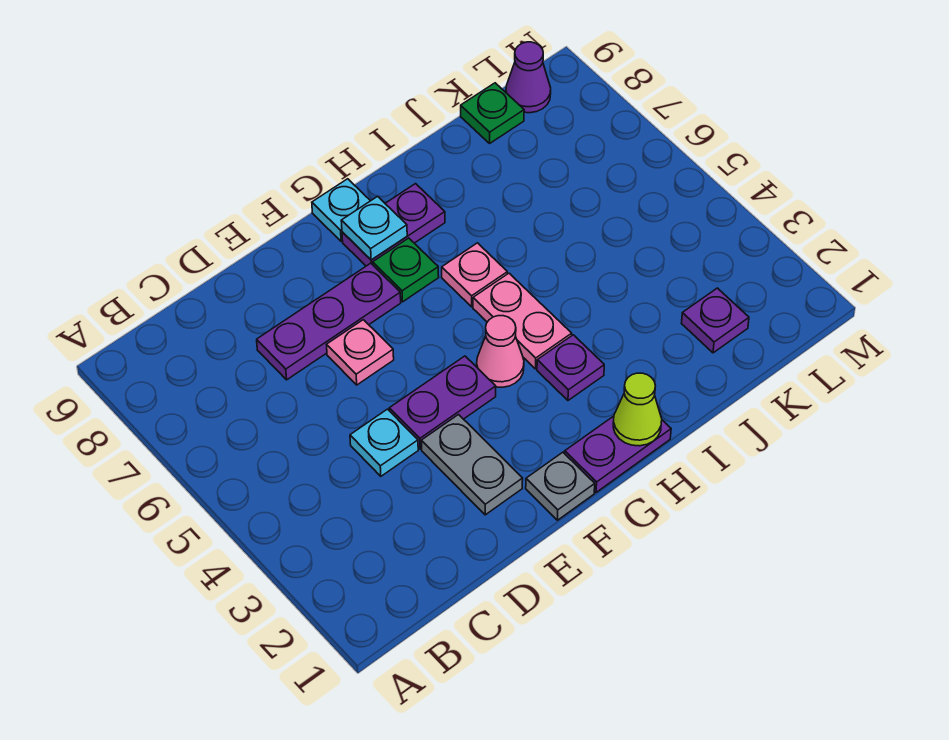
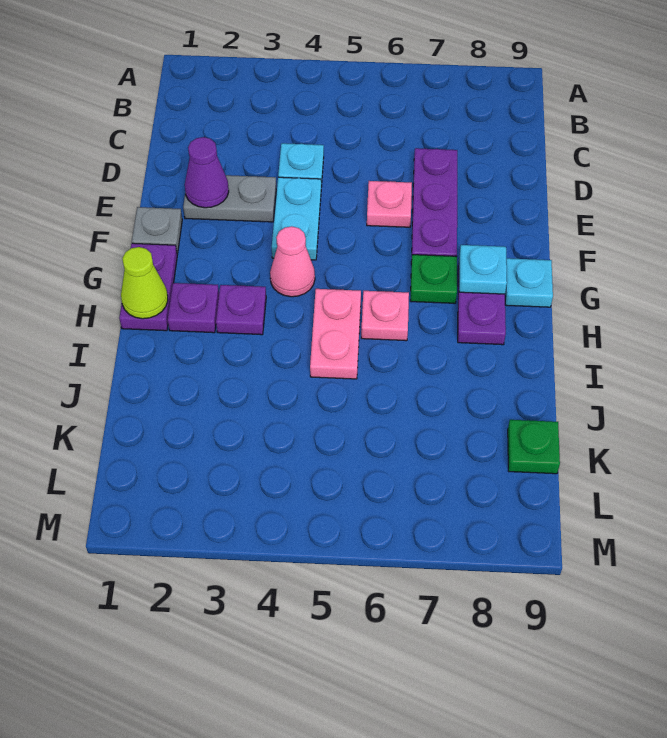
purple 1x2 plate [389,356,496,449] -> cyan 1x2 plate [272,177,321,260]
pink 1x2 plate [473,273,572,369] -> pink 1x2 plate turned to [310,289,361,379]
purple 1x1 plate [682,288,749,353] -> purple 1x1 plate moved to [168,283,219,333]
purple 1x1 cone [506,42,551,113] -> purple 1x1 cone moved to [185,137,229,208]

